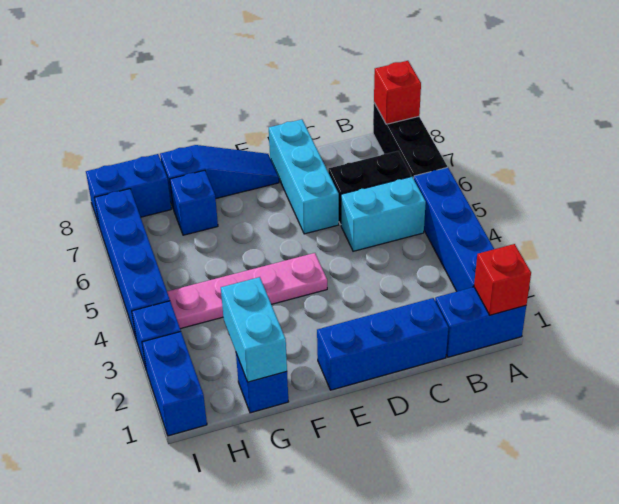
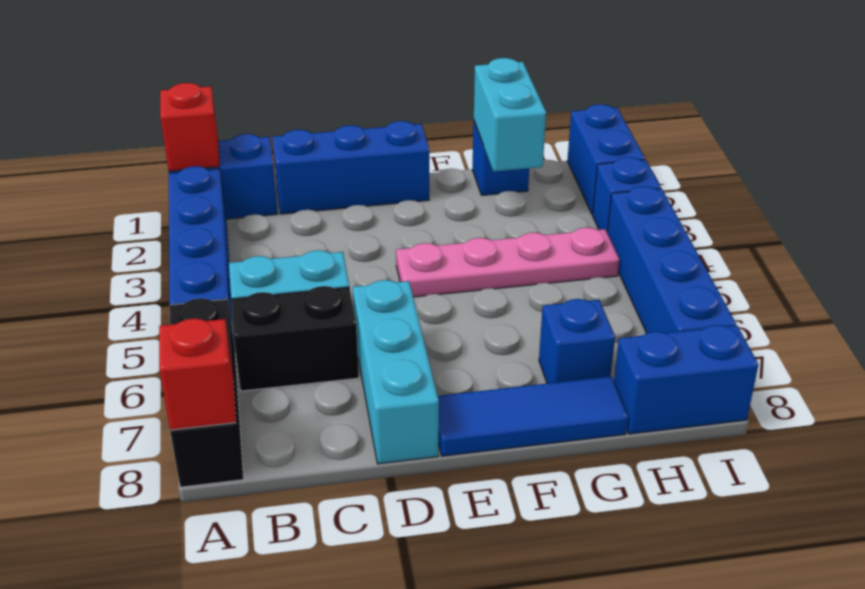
blue 1x3 slope [160,145,279,207] -> blue 1x3 tile [438,376,628,456]

